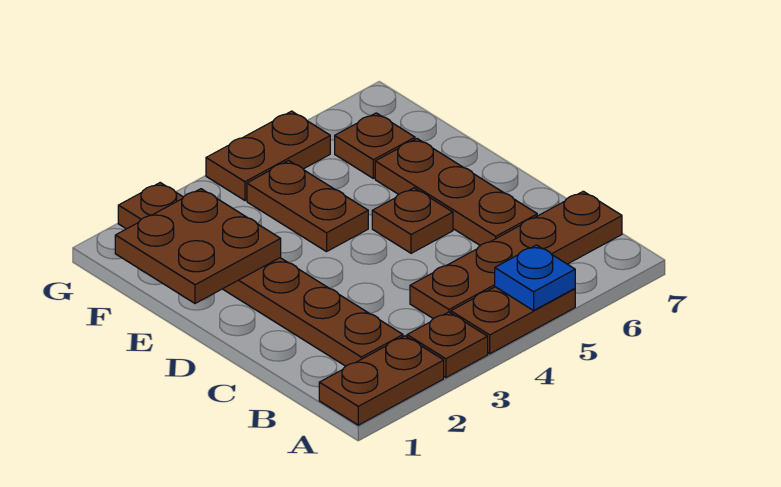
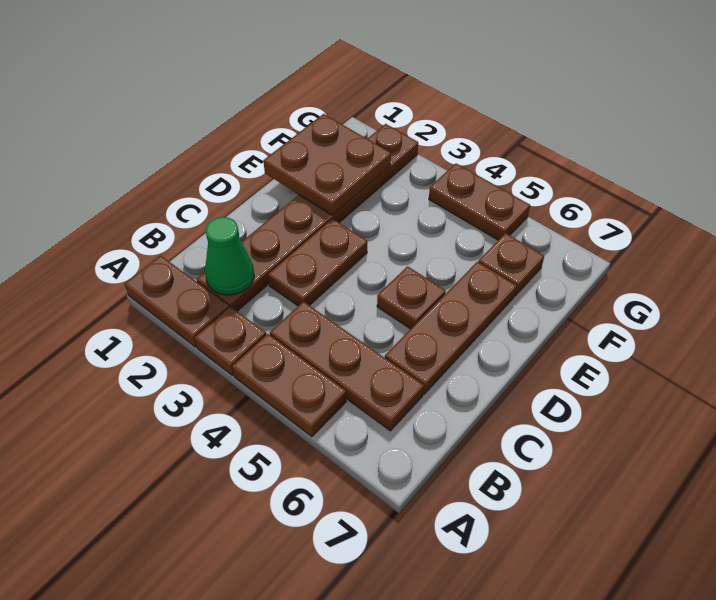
blue 1x1 plate [495,245,575,311] -> none
none -> green 1x1 cone [205,217,254,295]
brown 1x4 plate [410,191,622,319] -> brown 1x3 plate [270,301,424,431]
brown 1x2 plate [247,161,368,252] -> brown 1x2 plate moved to [268,219,367,306]

